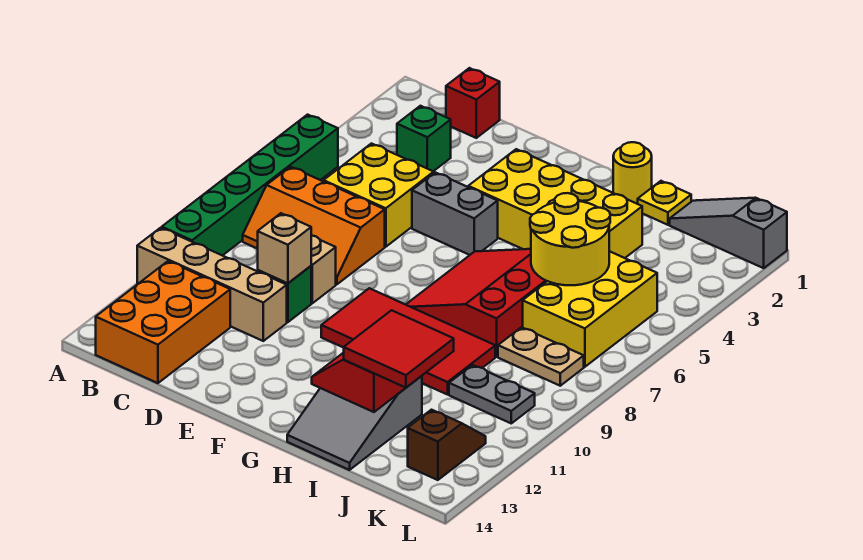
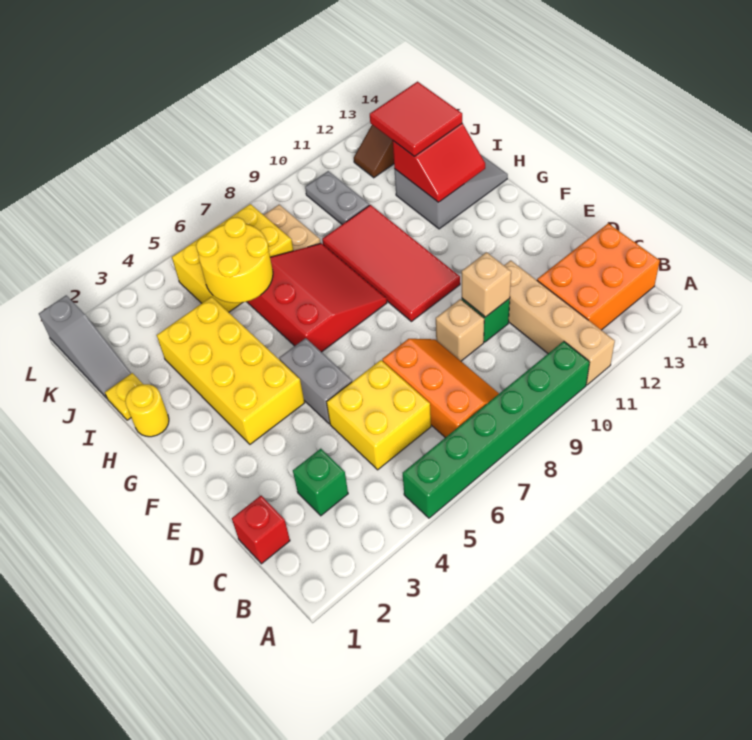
red 3x3 slope [406,249,547,357] -> red 3x3 slope turned to [247,243,387,352]

